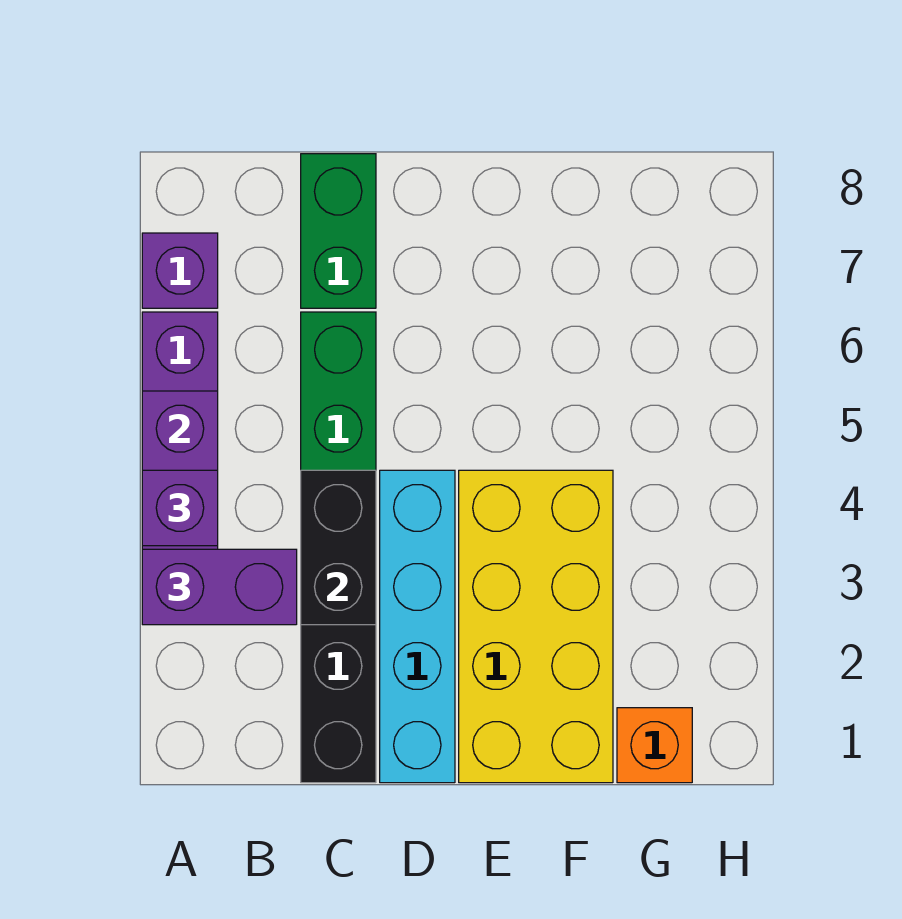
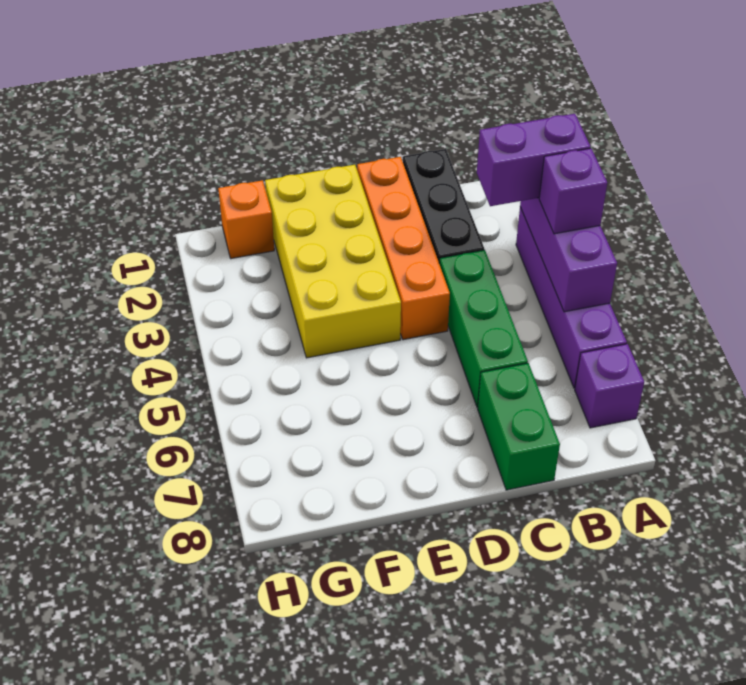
black 1x2 brick [301,470,376,625] -> none
cyan 1x4 brick [380,470,455,783] -> orange 1x4 brick [357,157,450,340]

